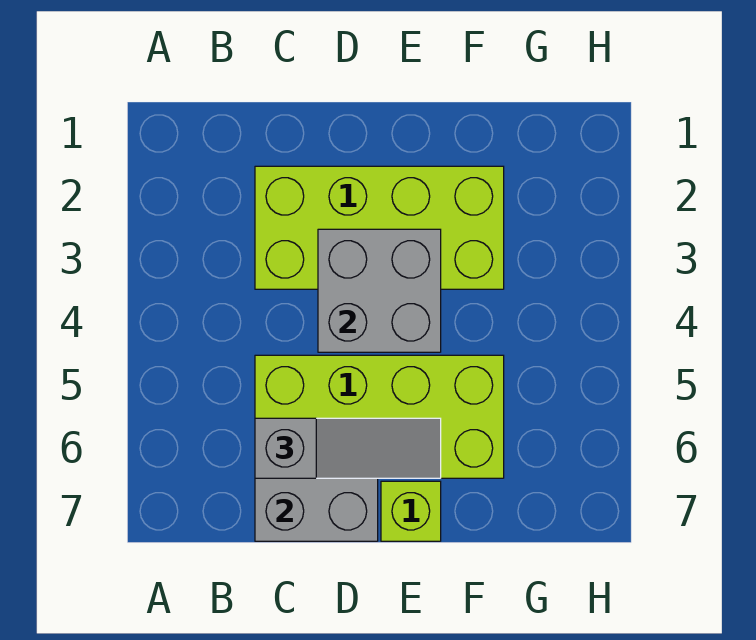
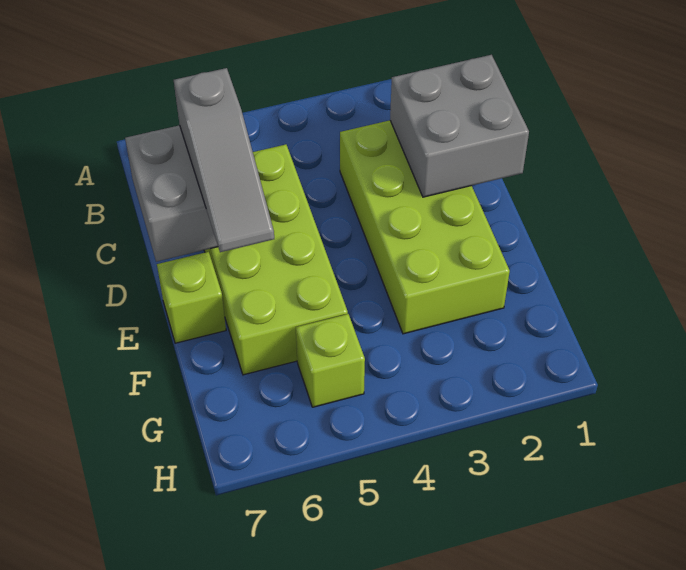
grey 2x2 brick [318,229,441,352] -> grey 2x2 brick moved to [390,55,529,197]
none -> lime 1x1 brick [296,314,365,407]

